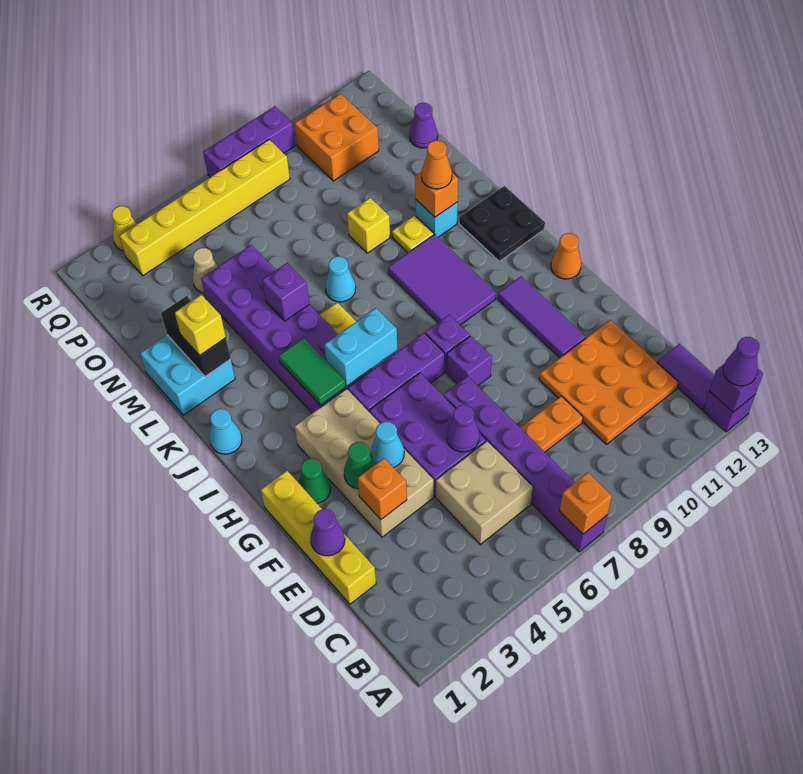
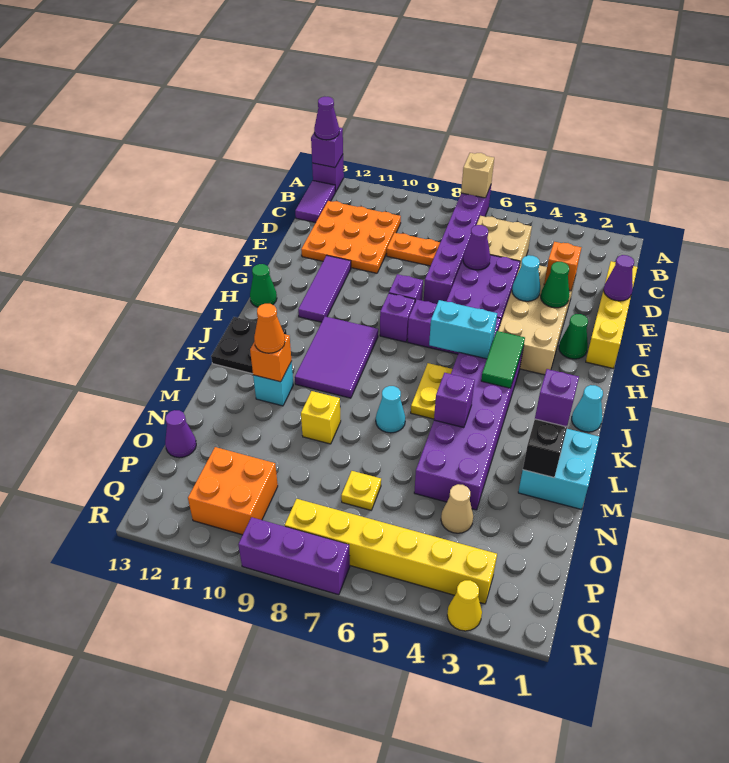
orange 1x1 brick [560,473,612,534] -> tan 1x1 brick [461,153,494,198]
orange 1x1 cone [551,233,581,279] -> green 1x1 cone [250,264,277,307]
yellow 1x1 brick [175,295,226,355] -> purple 1x1 brick [535,369,579,427]
yellow 1x1 plate [392,215,434,253] -> yellow 1x1 plate moved to [341,471,381,510]

